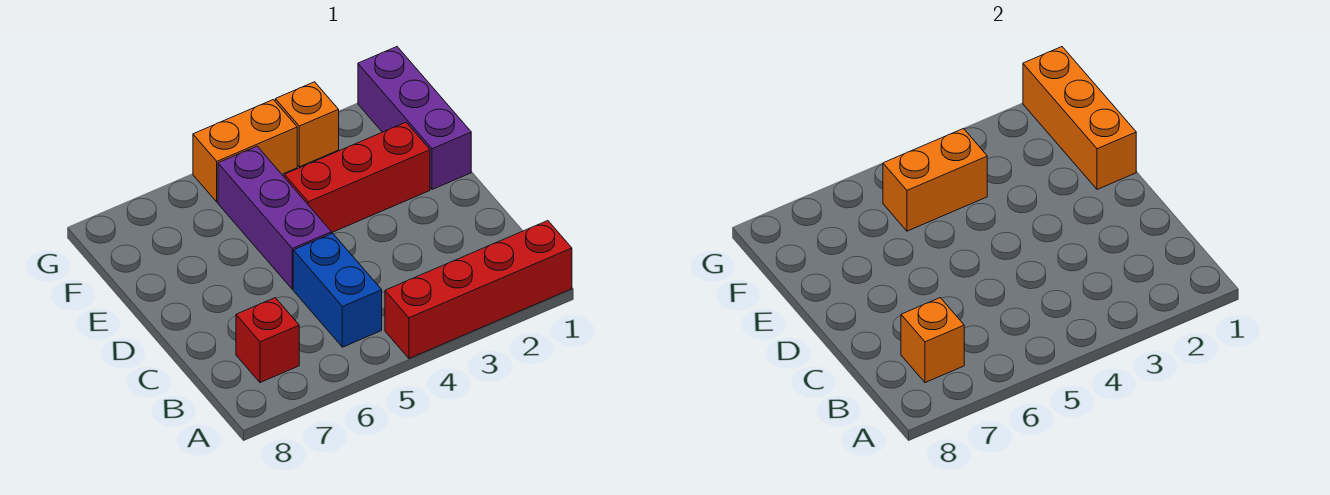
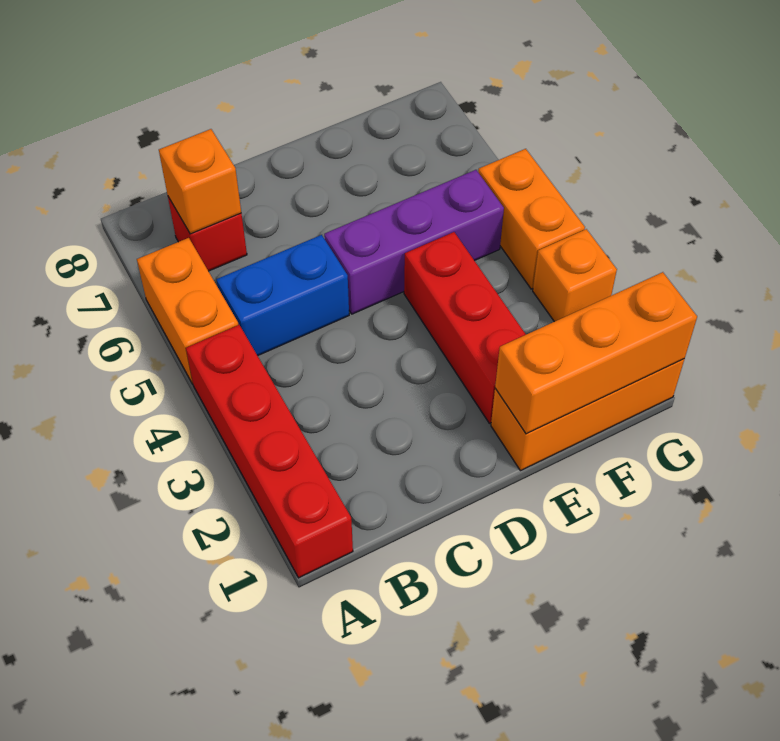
purple 1x3 brick [358,47,471,189] -> orange 1x3 brick [491,359,684,470]
orange 1x2 brick [883,128,987,231] -> orange 1x2 brick moved to [137,238,238,384]

